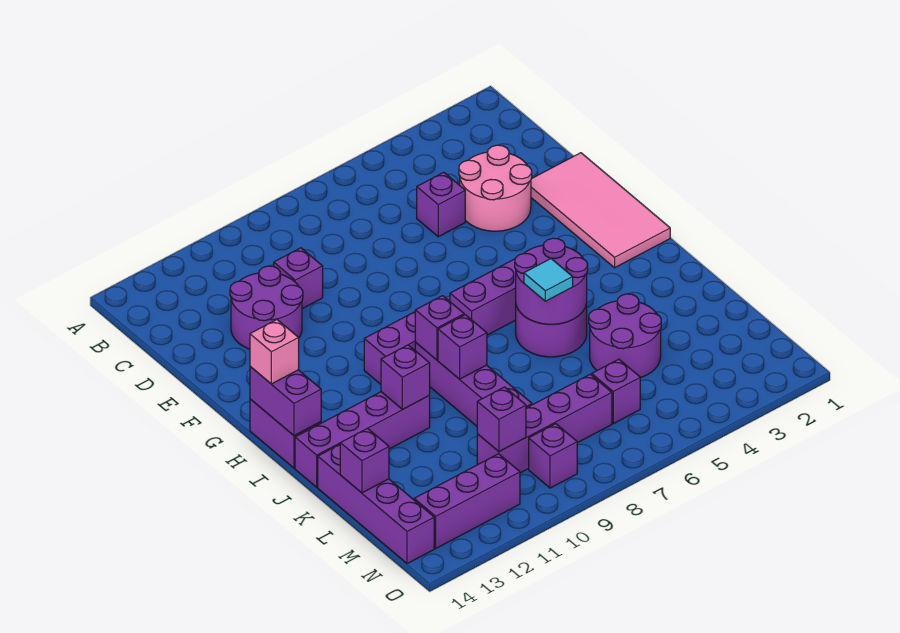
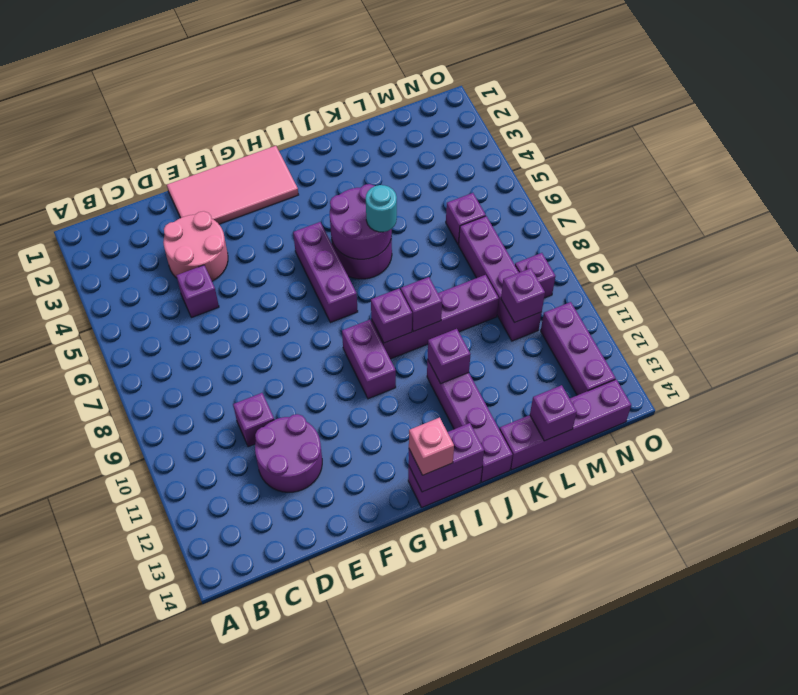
cyan 1x1 tile [524,259,573,301] -> cyan 1x1 round brick [366,185,397,232]
purple 2x2 round brick [589,294,661,378] -> none

